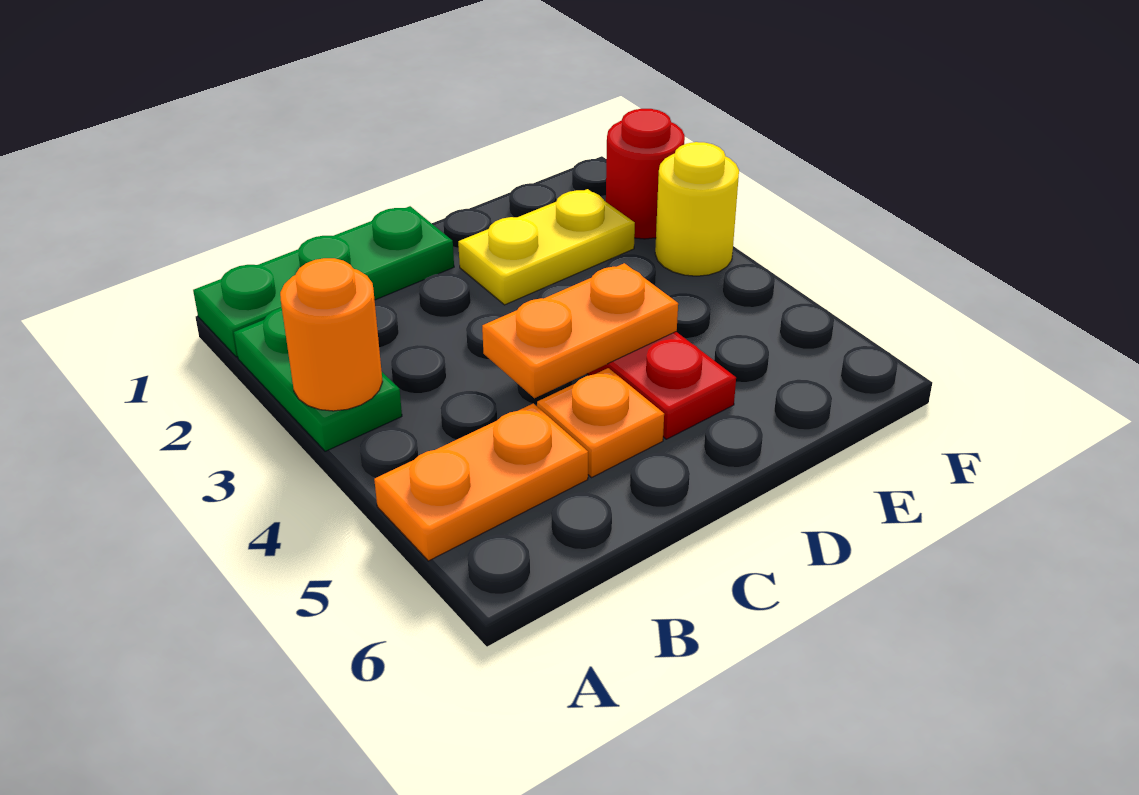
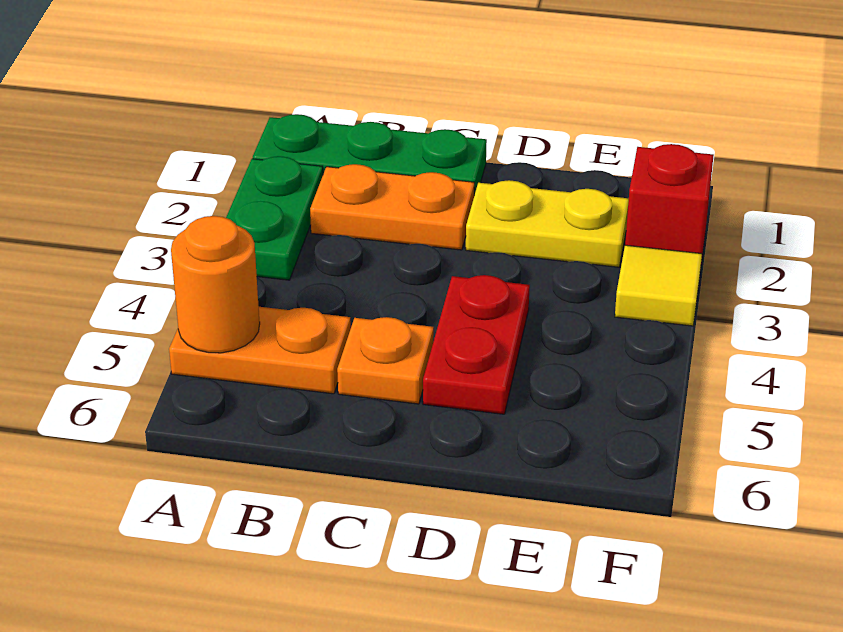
orange 1x1 round brick [280,258,383,411] -> orange 1x1 round brick moved to [171,216,260,353]
orange 1x2 plate [482,263,678,398] -> orange 1x2 plate moved to [310,164,474,250]
red 1x1 round brick [606,109,685,239] -> red 1x1 brick [625,144,714,270]
yellow 1x1 round brick [655,142,739,276] -> yellow 1x1 tile [615,245,702,326]

